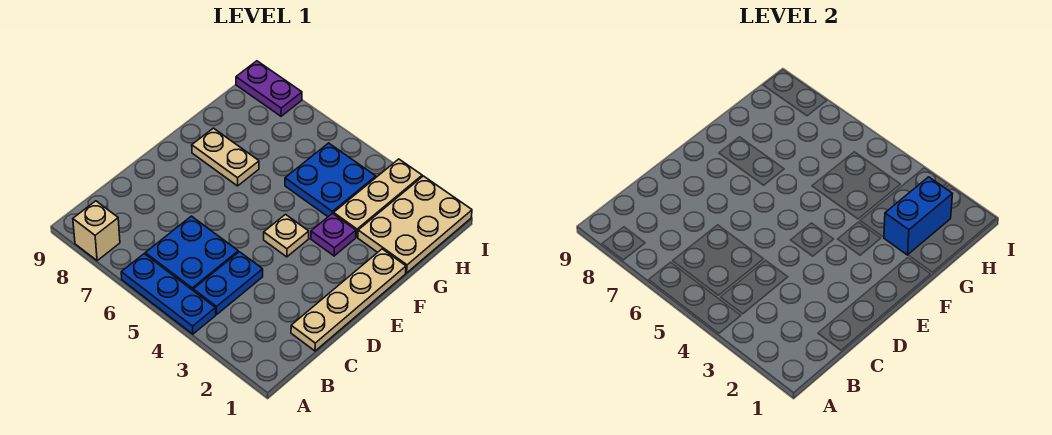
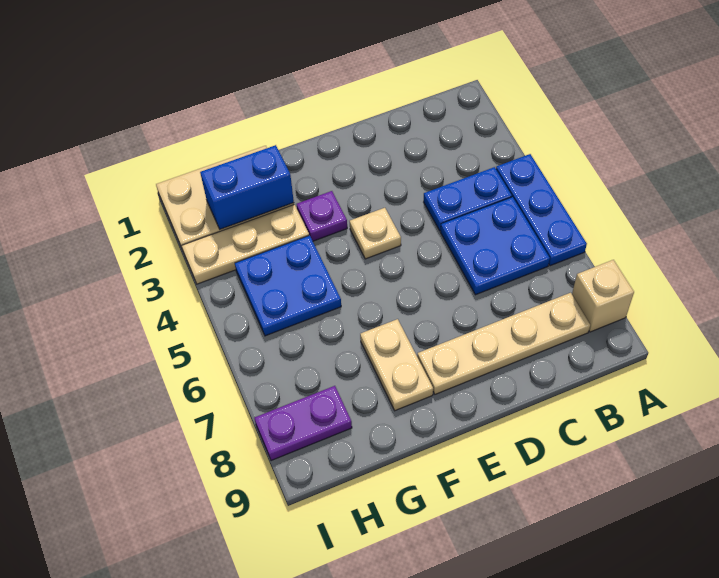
tan 1x4 plate [291,249,406,351] -> tan 1x4 plate moved to [417,293,590,394]
purple 1x2 plate [236,61,302,116] -> purple 1x2 plate turned to [254,386,352,461]

